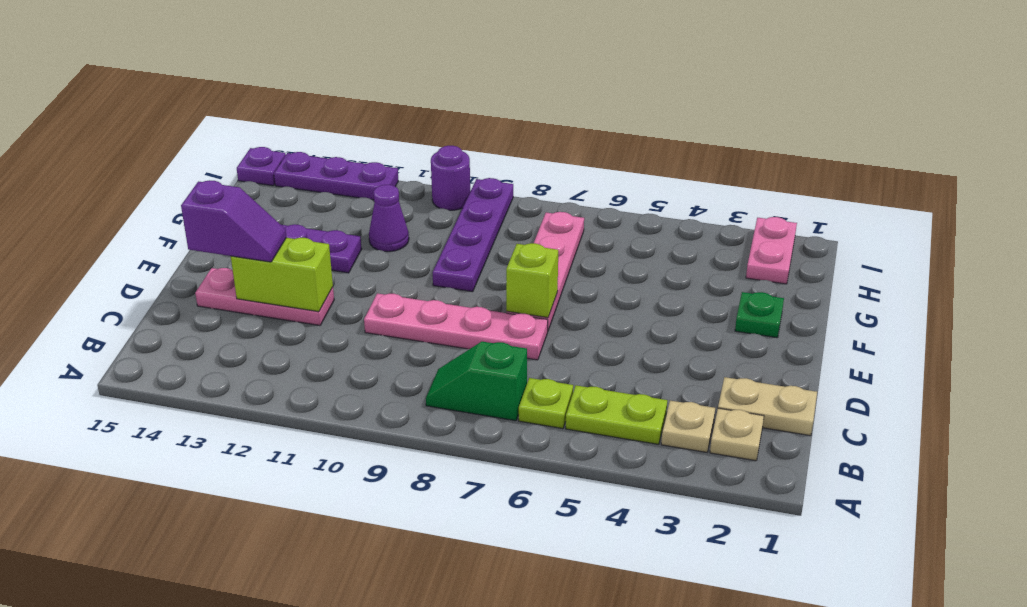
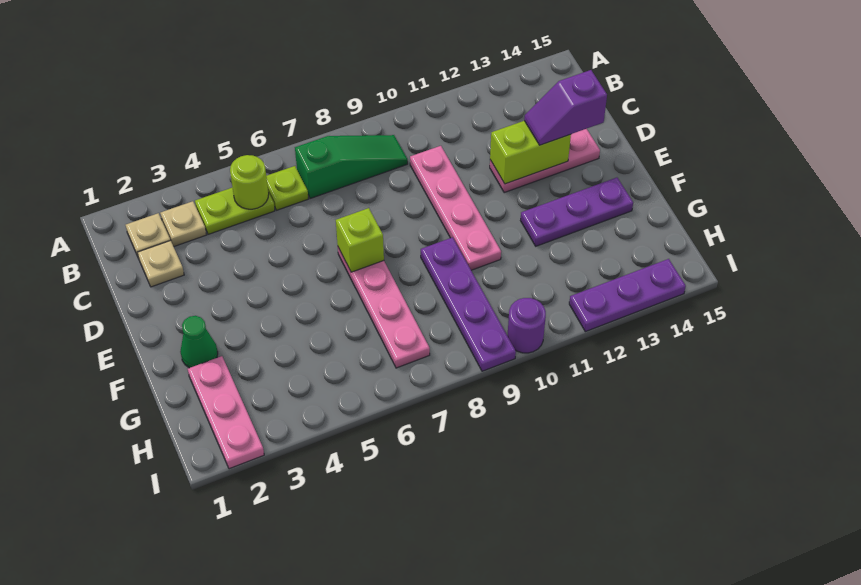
none -> lime 1x1 round brick [230,155,269,209]
green 1x2 slope [426,342,527,421] -> green 1x3 slope [295,135,408,199]
tan 1x2 plate [718,377,817,436] -> tan 1x1 plate [137,240,184,287]
pink 1x4 plate [364,293,548,360] -> pink 1x4 plate turned to [410,146,501,270]
green 1x1 plate [735,292,784,338] -> green 1x1 cone [180,316,218,368]
purple 1x1 cone [369,185,409,252] -> none
pink 1x2 plate [746,217,797,284] -> pink 1x3 plate [188,356,264,469]
purple 1x1 plate [237,147,286,186] -> none

